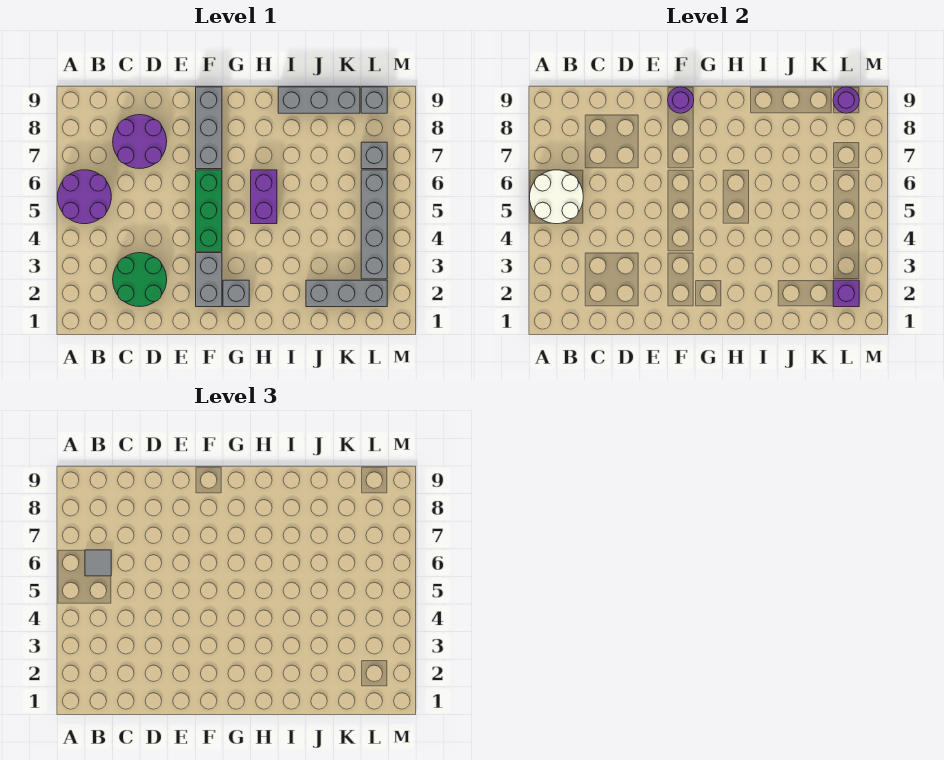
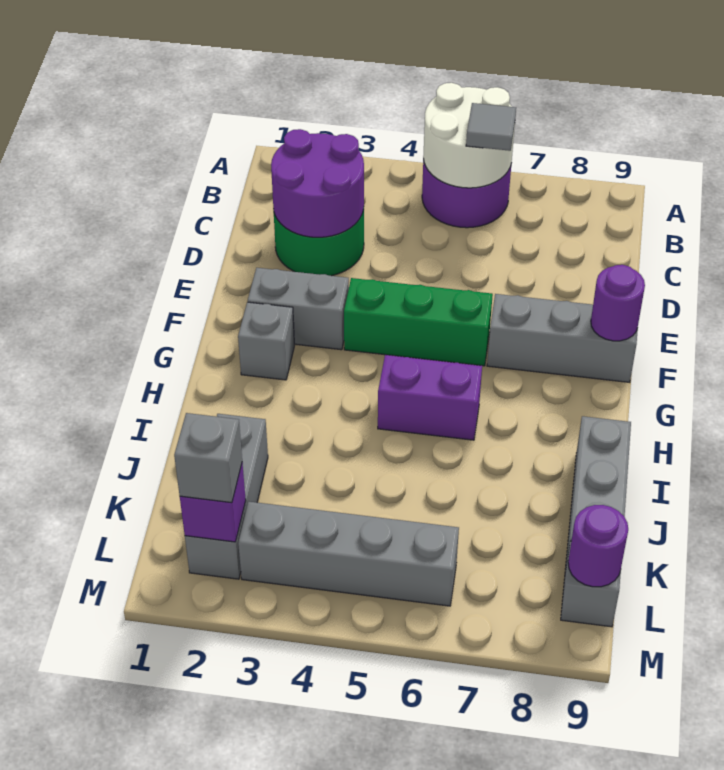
purple 2x2 round brick [113,115,167,169] -> purple 2x2 round brick moved to [271,129,364,237]
grey 1x1 brick [361,142,387,169] -> grey 1x1 brick moved to [174,413,242,503]

